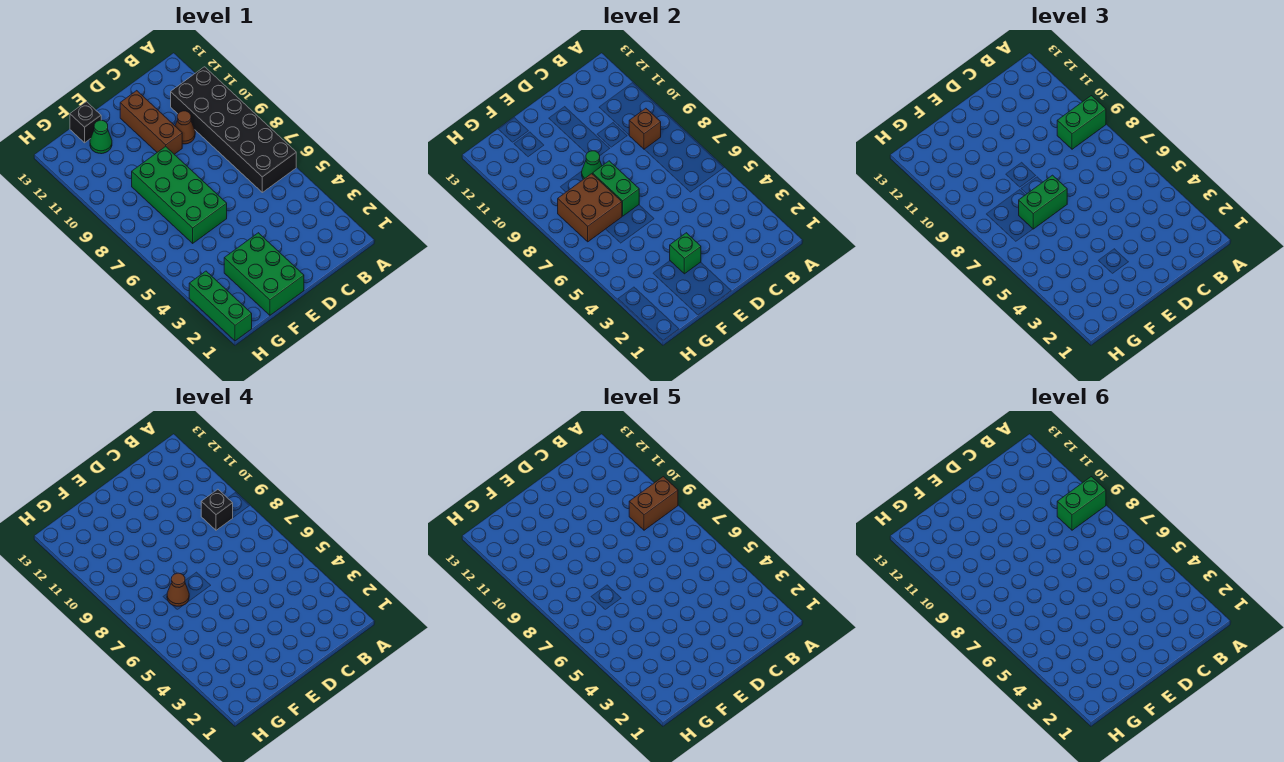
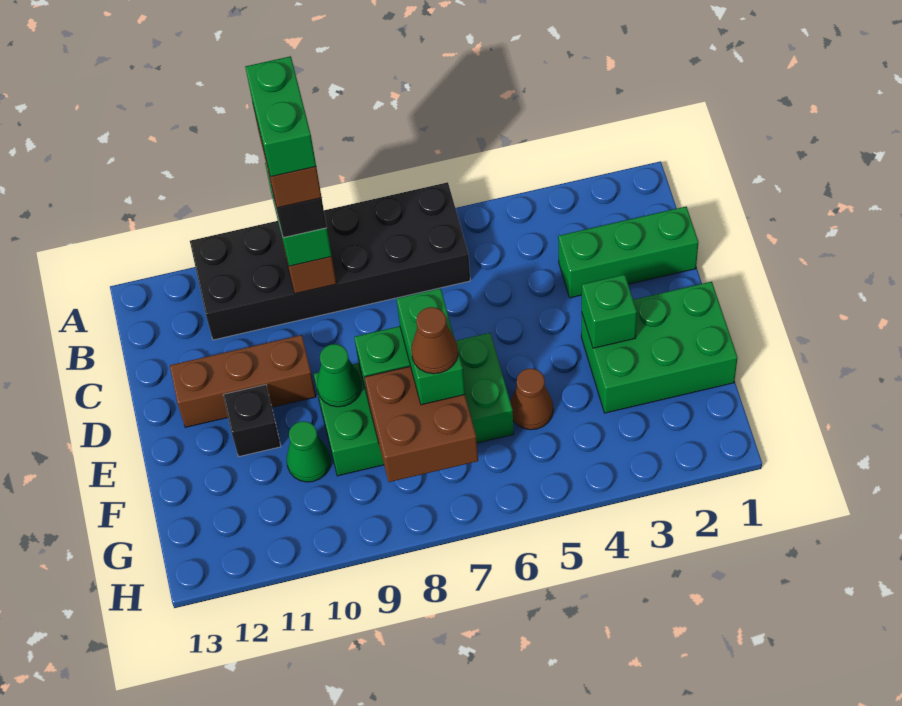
brown 1x1 cone [175,111,195,144] -> brown 1x1 cone moved to [510,368,553,430]
green 1x1 cone [90,120,112,154] -> green 1x1 cone moved to [287,421,331,482]
black 1x1 brick [70,102,101,143] -> black 1x1 brick moved to [223,385,281,457]
green 1x3 brick [189,271,252,341] -> green 1x3 brick moved to [558,207,698,298]

